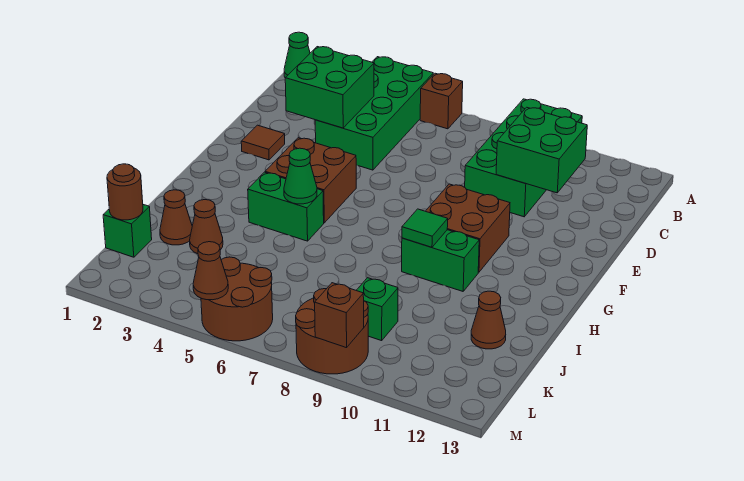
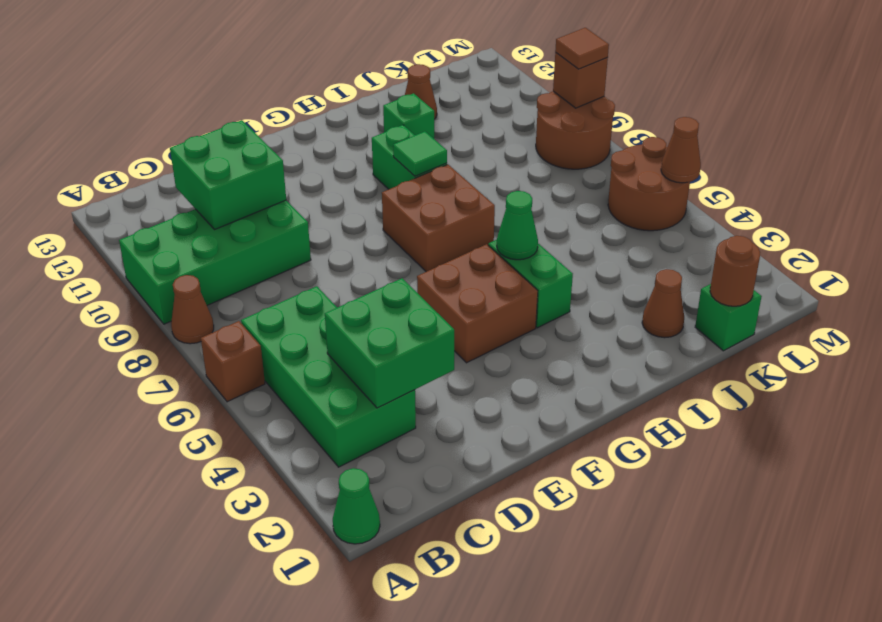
green 2x4 brick [315,57,433,170] -> green 2x4 brick turned to [241,286,416,467]
brown 1x1 tile [241,125,285,160] -> brown 1x1 tile moved to [555,28,609,69]
brown 2x2 brick [426,184,510,272] -> brown 2x2 brick moved to [382,165,495,272]
brown 1x1 cone [190,200,223,254] -> brown 1x1 cone moved to [171,275,214,344]
green 1x1 brick [356,278,398,341] -> green 1x1 brick moved to [383,93,434,139]

